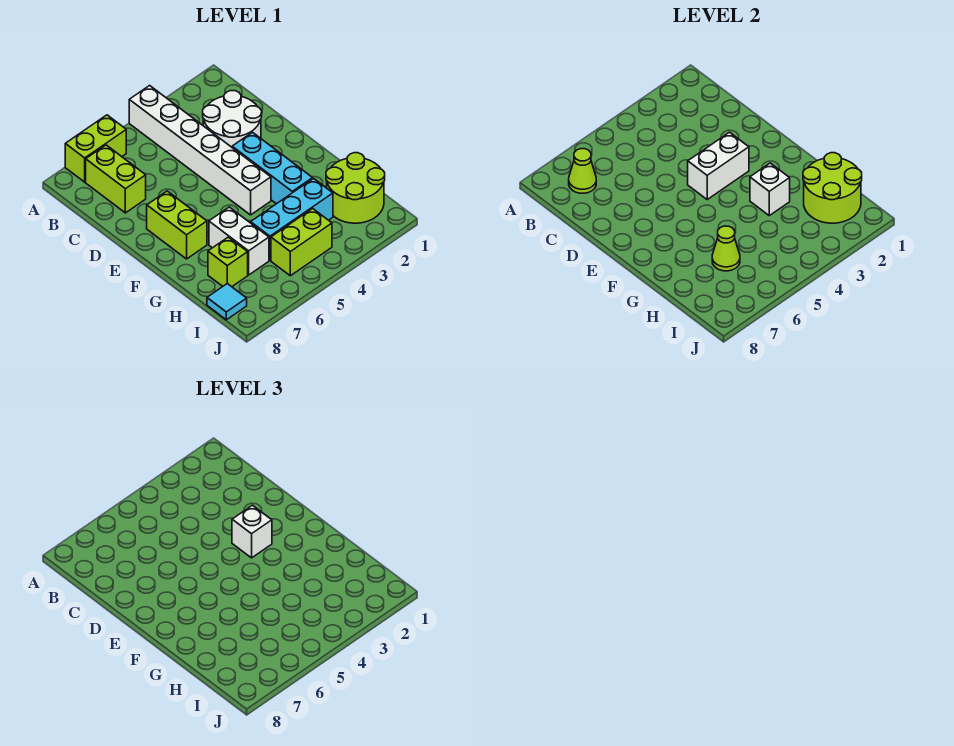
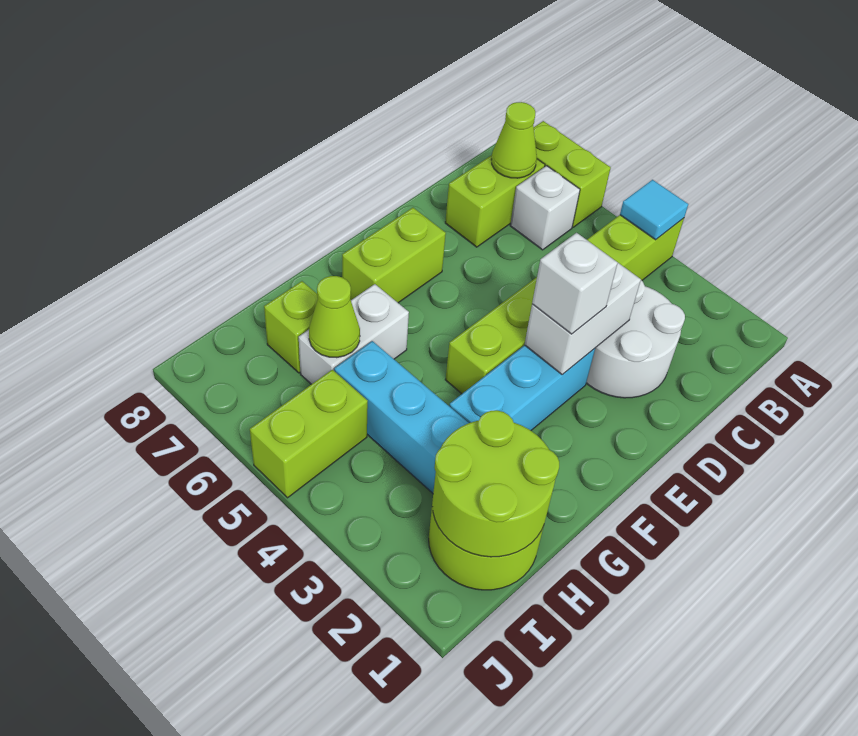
white 1x6 brick [129,86,271,215] -> lime 1x6 brick [445,215,684,394]
white 1x2 brick [688,132,749,199] -> white 1x2 brick turned to [525,263,641,375]
white 1x1 brick [750,163,790,215] -> white 1x1 brick moved to [510,166,580,250]
lime 1x2 brick [271,209,332,276] -> lime 1x2 brick turned to [250,370,368,498]
cyan 1x1 tile [207,284,247,320] -> cyan 1x1 tile moved to [620,180,688,240]

